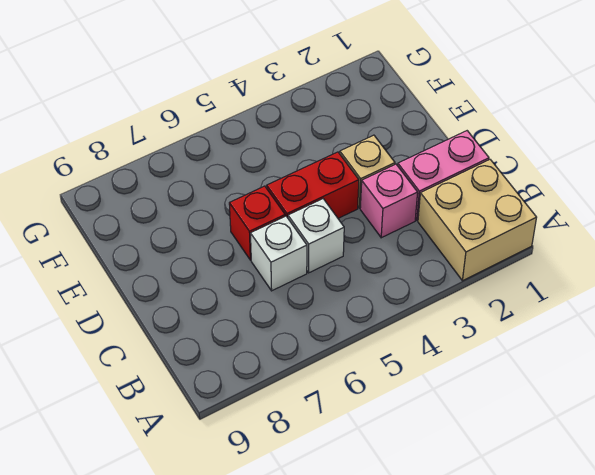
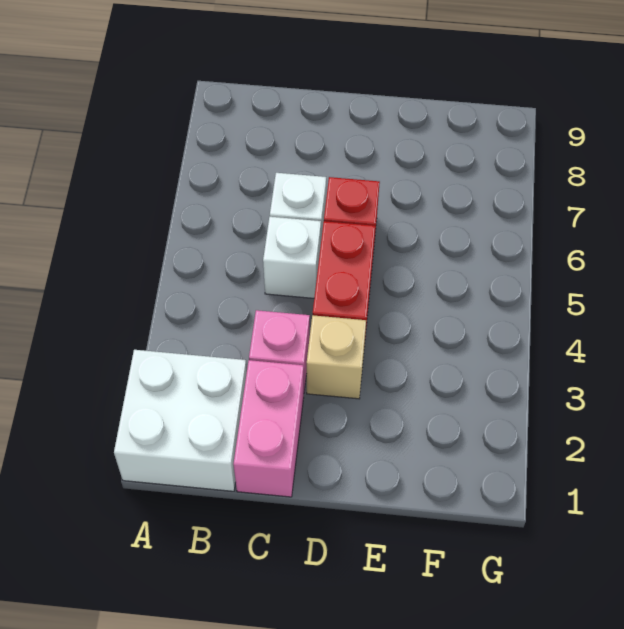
tan 2x2 brick [418,160,537,281] -> white 2x2 brick [114,350,247,491]

